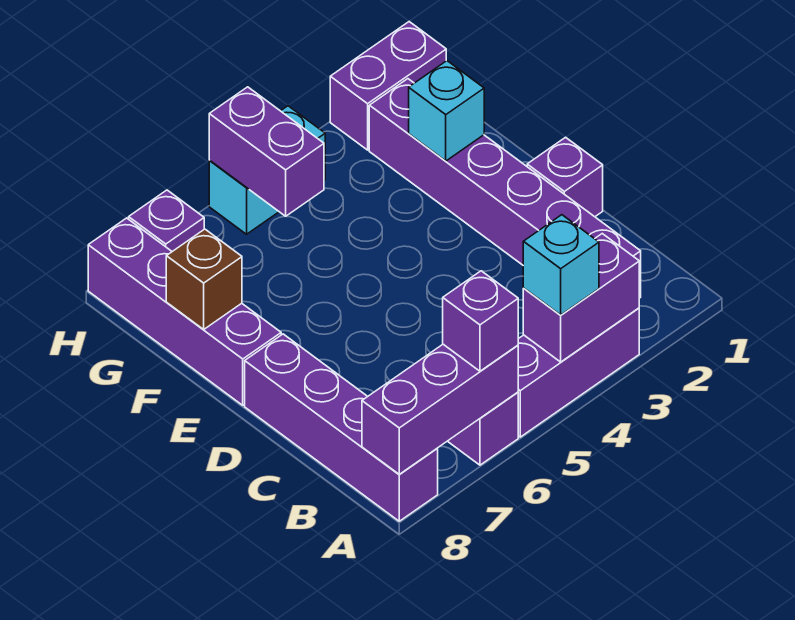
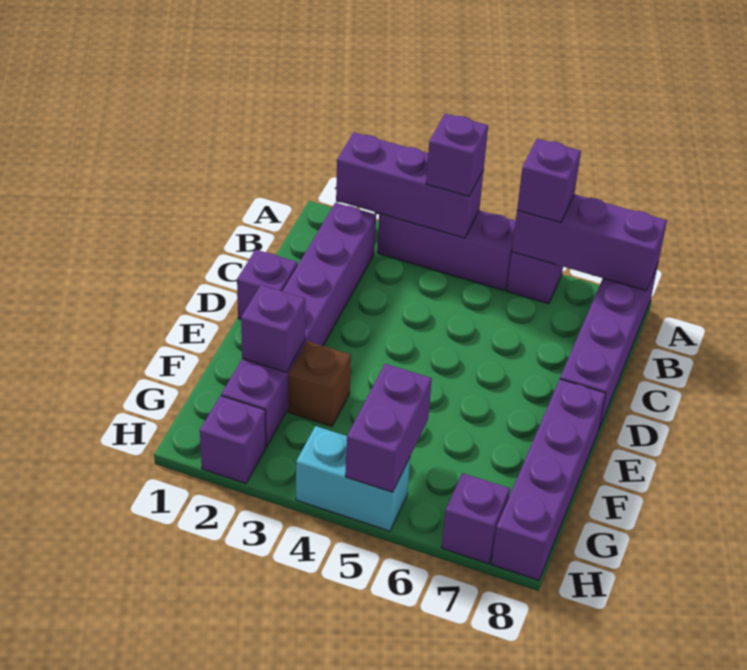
purple 1x2 brick [523,234,639,362] -> purple 1x3 brick [336,132,484,238]
cyan 1x1 brick [523,215,599,315] -> purple 1x1 brick [426,113,488,196]
cyan 1x1 brick [409,61,484,161] -> purple 1x1 brick [241,285,305,372]
brown 1x1 brick [166,229,242,330] -> brown 1x1 brick moved to [288,341,351,426]
purple 1x2 brick [330,22,446,150] -> purple 1x1 brick [200,396,266,484]

